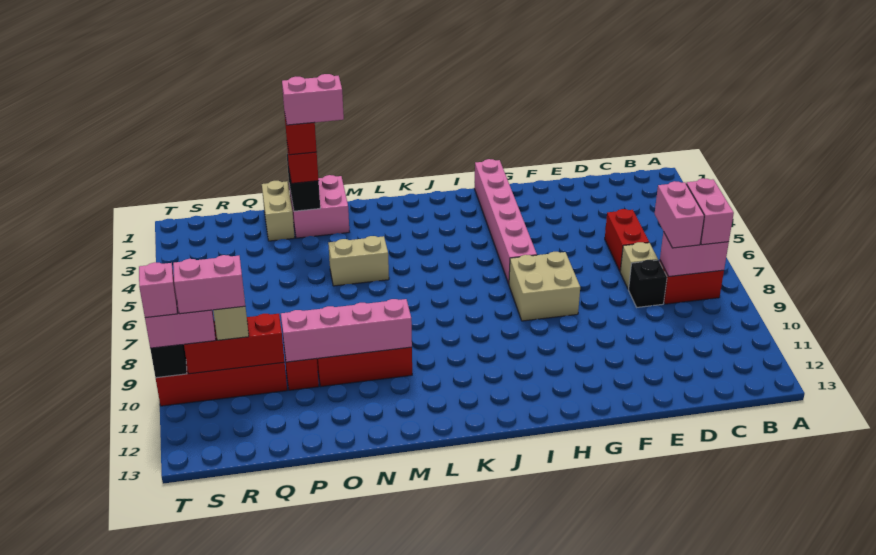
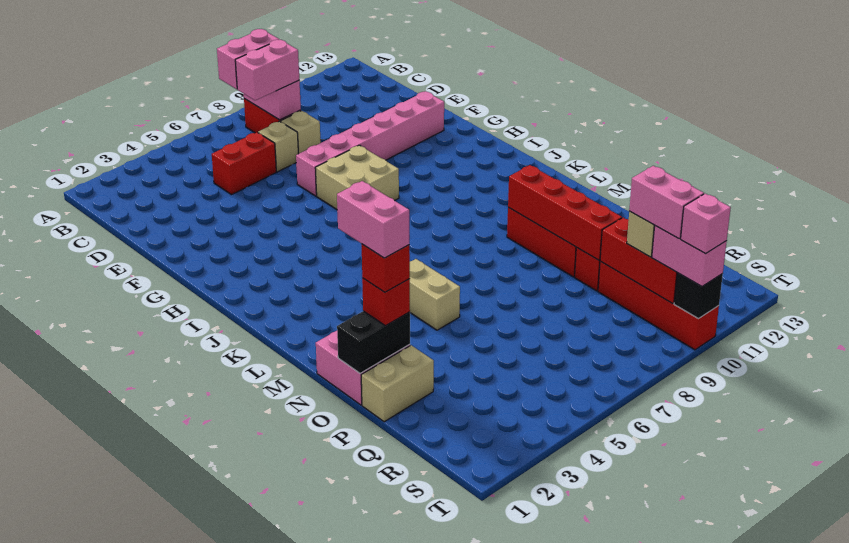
black 1x1 brick [628,260,667,307] -> tan 1x1 brick [281,111,321,154]
pink 1x6 brick [474,159,537,284] -> pink 1x6 brick moved to [296,91,444,196]
pink 1x4 brick [281,299,412,362] -> red 1x4 brick [508,165,622,260]

